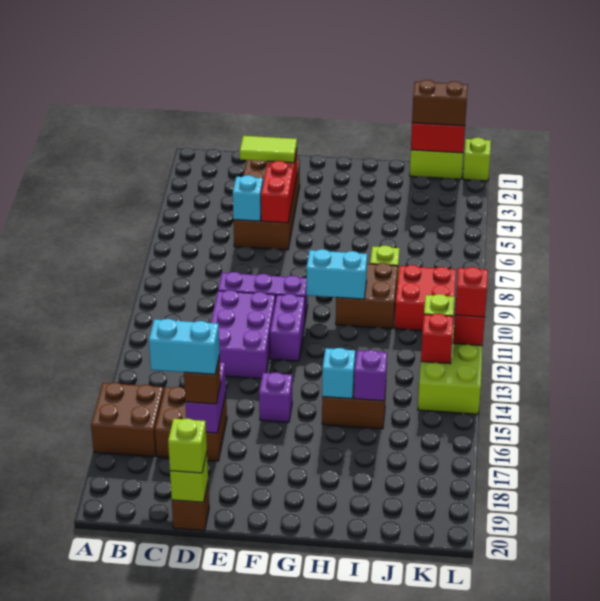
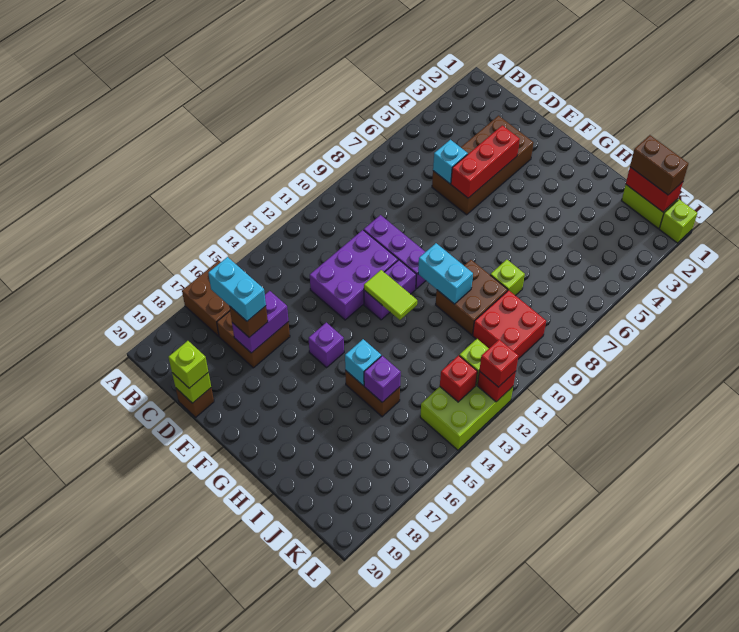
lime 1x2 tile [240,136,297,163] -> lime 1x2 tile moved to [364,270,417,320]

